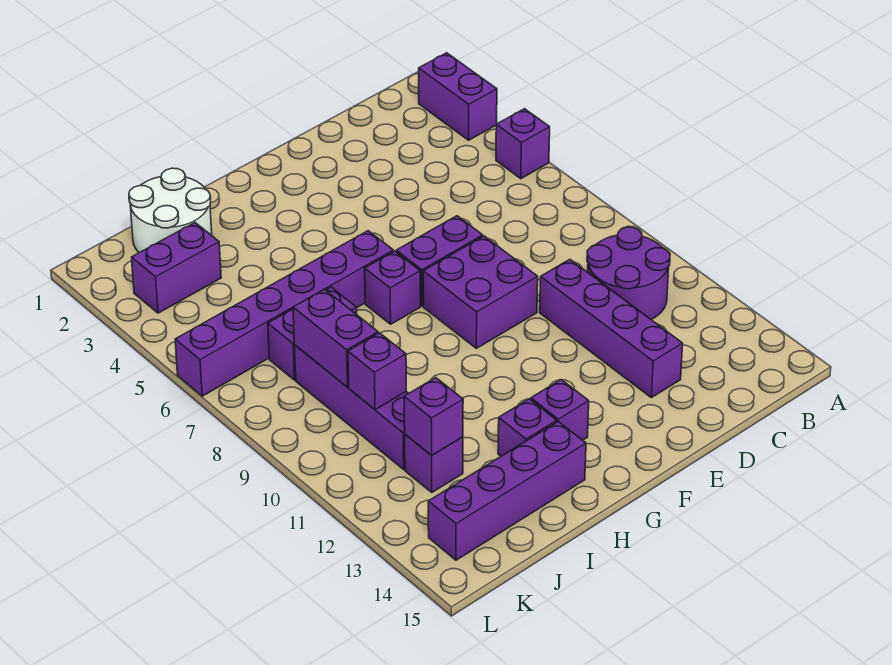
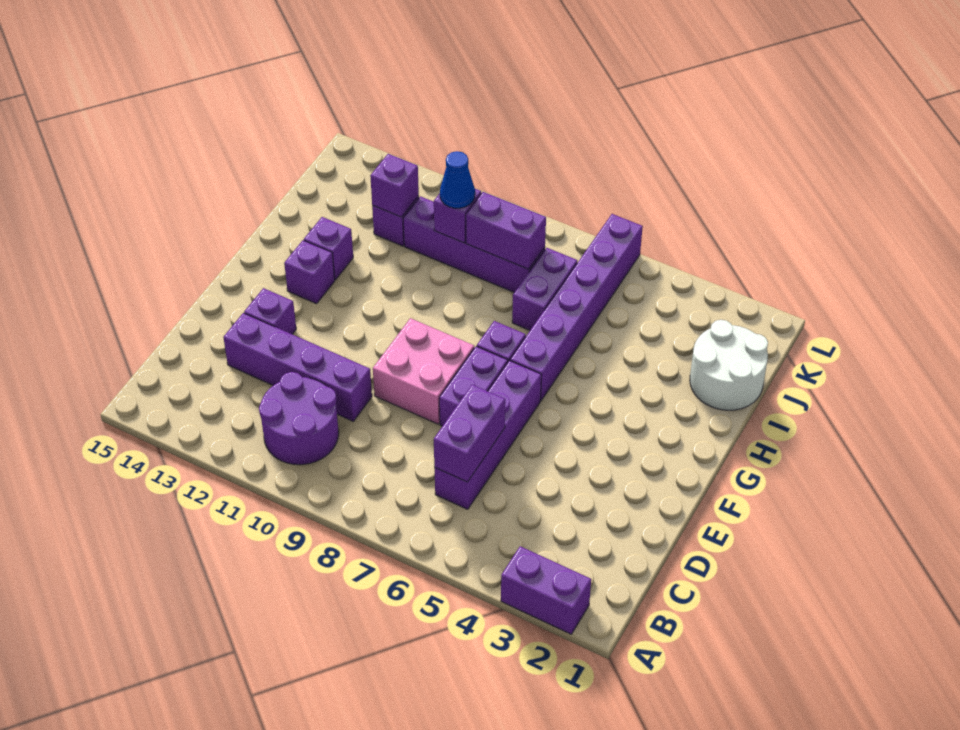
purple 1x1 brick [496,109,550,179] -> purple 1x1 brick moved to [244,288,296,334]
purple 2x2 brick [423,236,538,348] -> pink 2x2 brick [373,318,474,424]
purple 1x4 brick [428,422,586,560] -> purple 1x4 brick moved to [434,361,541,509]
purple 1x2 brick [131,223,221,313] -> purple 1x2 brick moved to [434,385,505,482]
none -> blue 1x1 cone [440,151,475,208]

